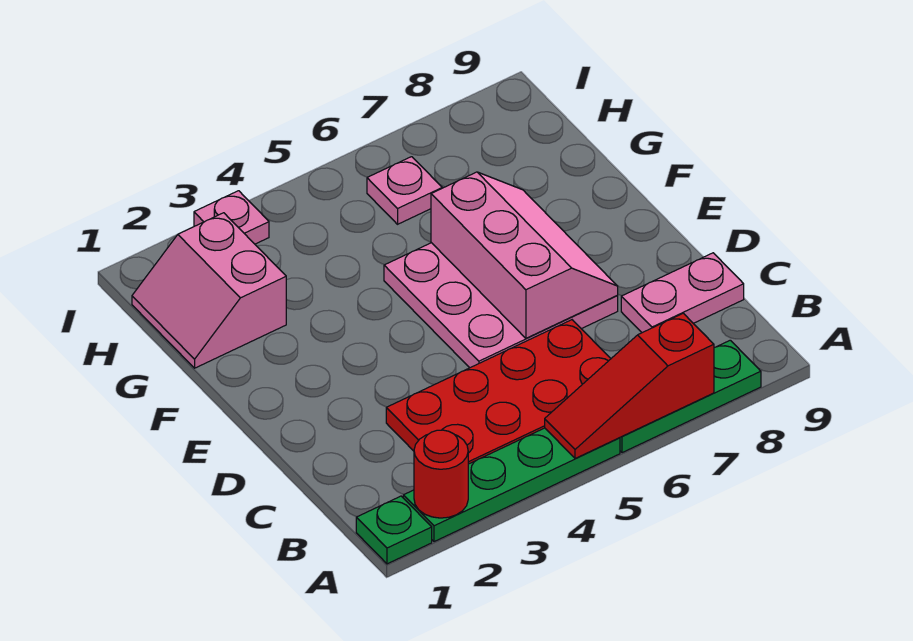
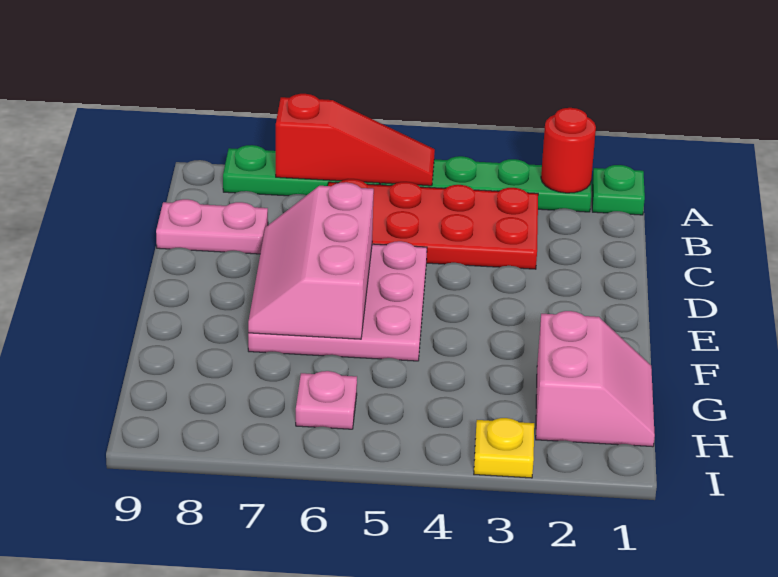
pink 1x1 plate [194,191,269,244] -> yellow 1x1 plate [474,418,534,478]

